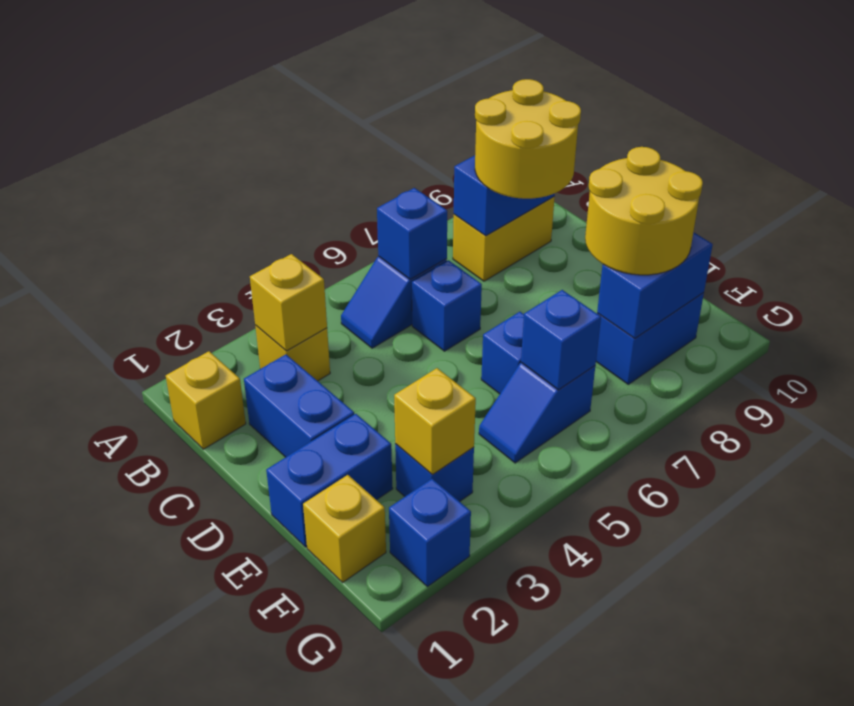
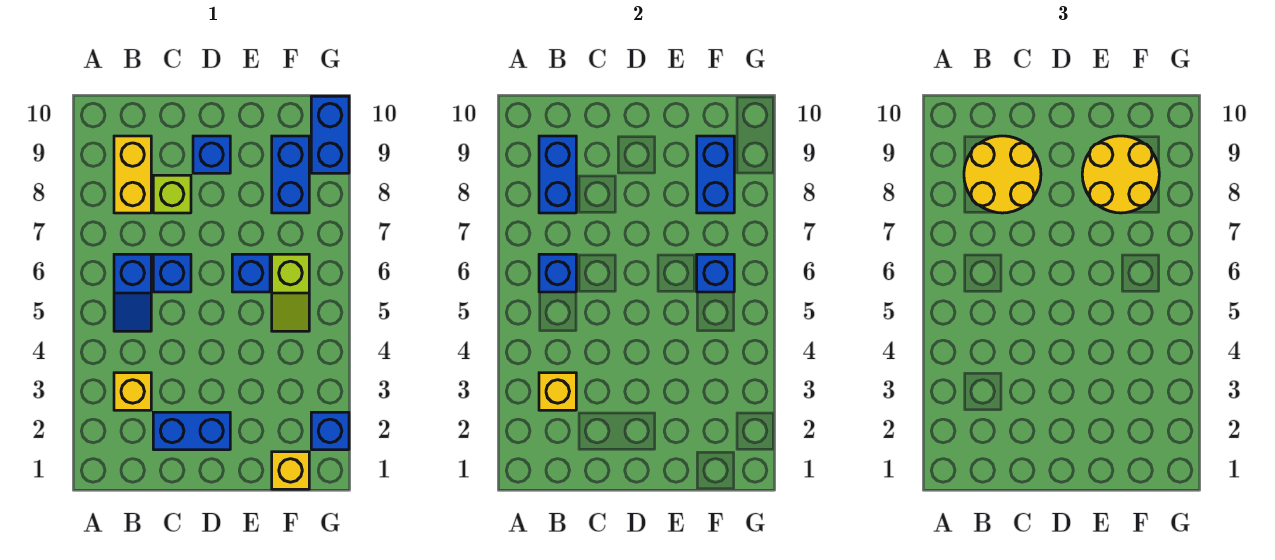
yellow 1x1 brick [166,351,246,449] -> none
none -> lime 1x1 brick [153,175,191,213]
blue 1x2 brick [266,414,393,547] -> blue 1x2 brick moved to [311,96,349,173]
blue 1x1 brick [395,444,474,502] -> blue 1x1 brick moved to [193,136,230,173]
yellow 1x1 brick [394,368,476,475] -> none
blue 1x2 slope [479,363,595,463] -> lime 1x2 slope [272,254,309,331]

